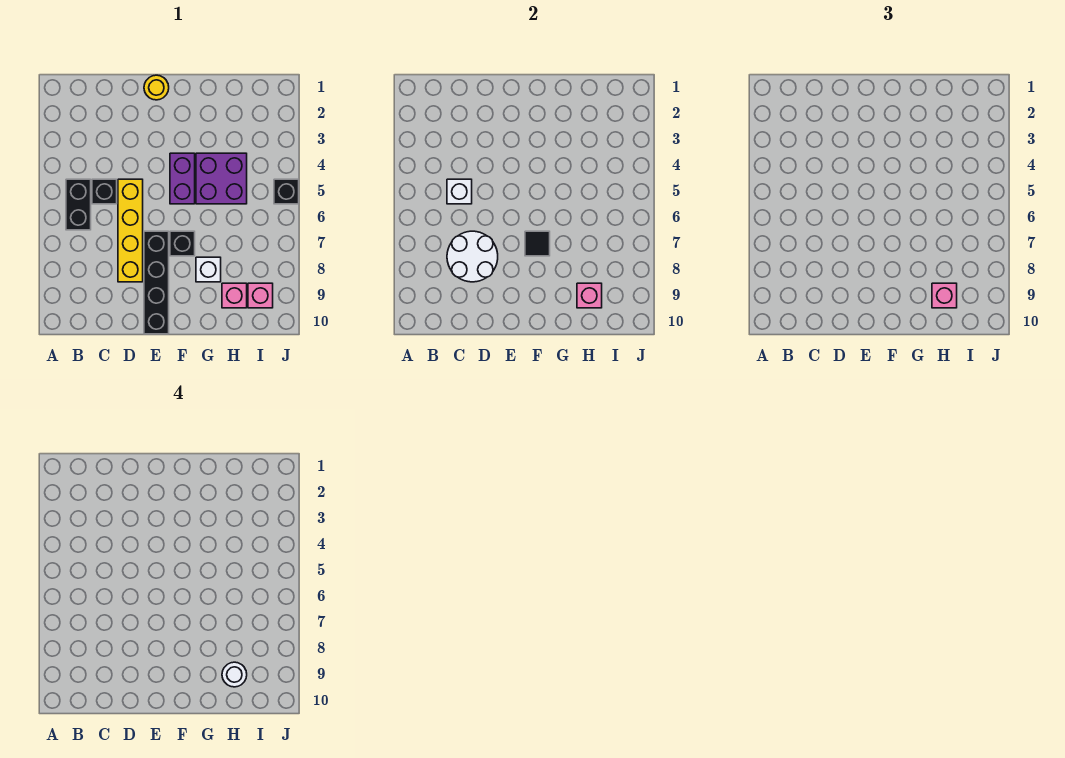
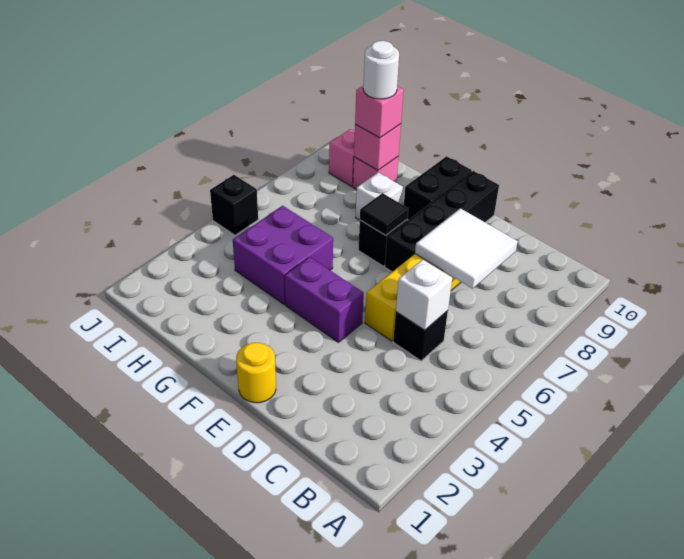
black 1x2 brick [66,179,91,230] -> black 1x2 brick moved to [404,156,472,220]
white 2x2 round brick [447,231,498,282] -> white 2x2 tile [415,208,518,289]
purple 1x2 brick [170,153,195,204] -> purple 1x2 brick turned to [285,257,364,342]

